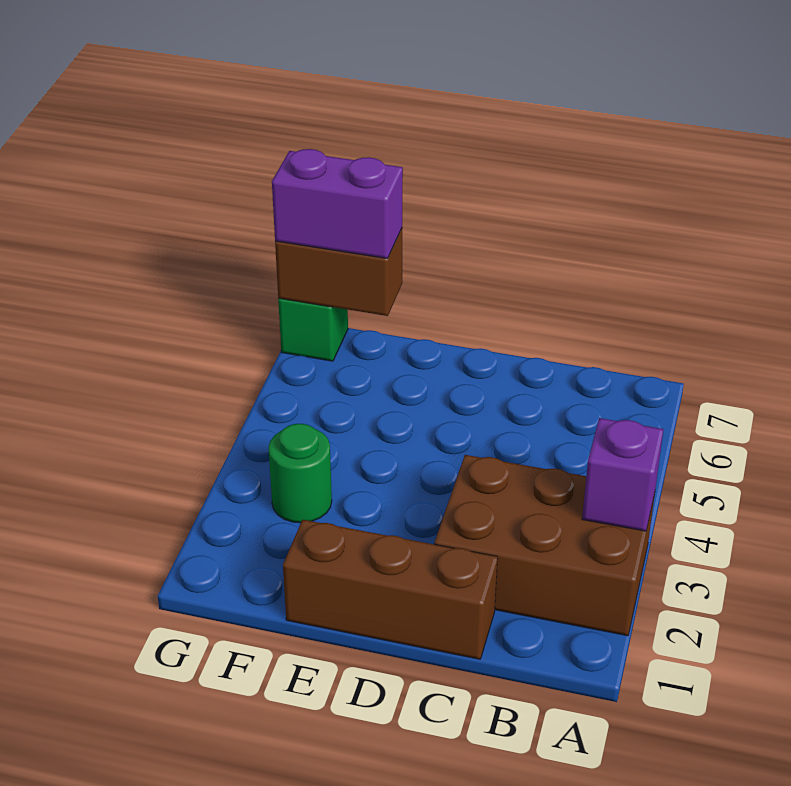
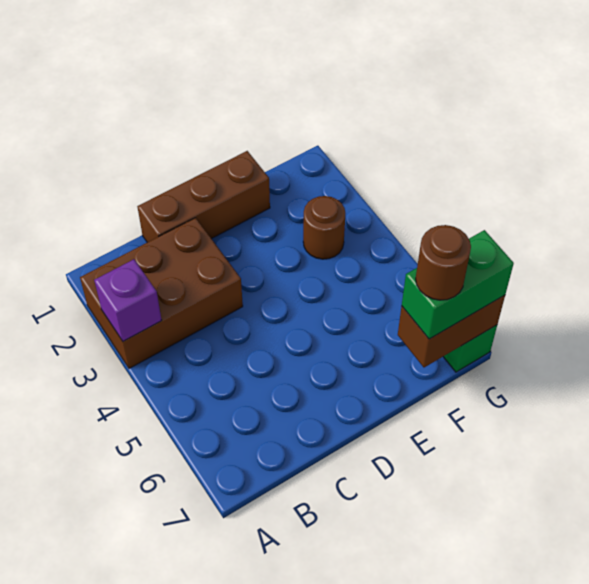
green 1x1 round brick [269,424,332,523] -> brown 1x1 round brick [303,196,345,259]
purple 1x2 brick [272,149,403,258] -> green 1x2 brick [402,230,514,339]
none -> brown 1x1 round brick [416,225,471,300]

